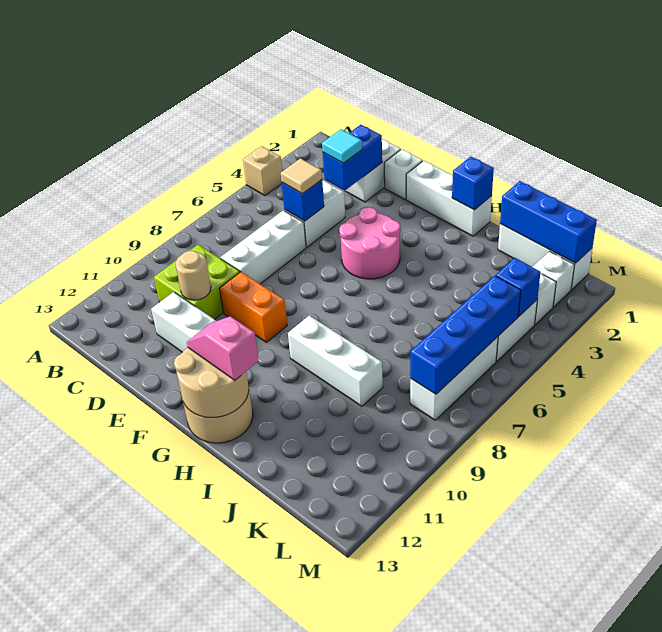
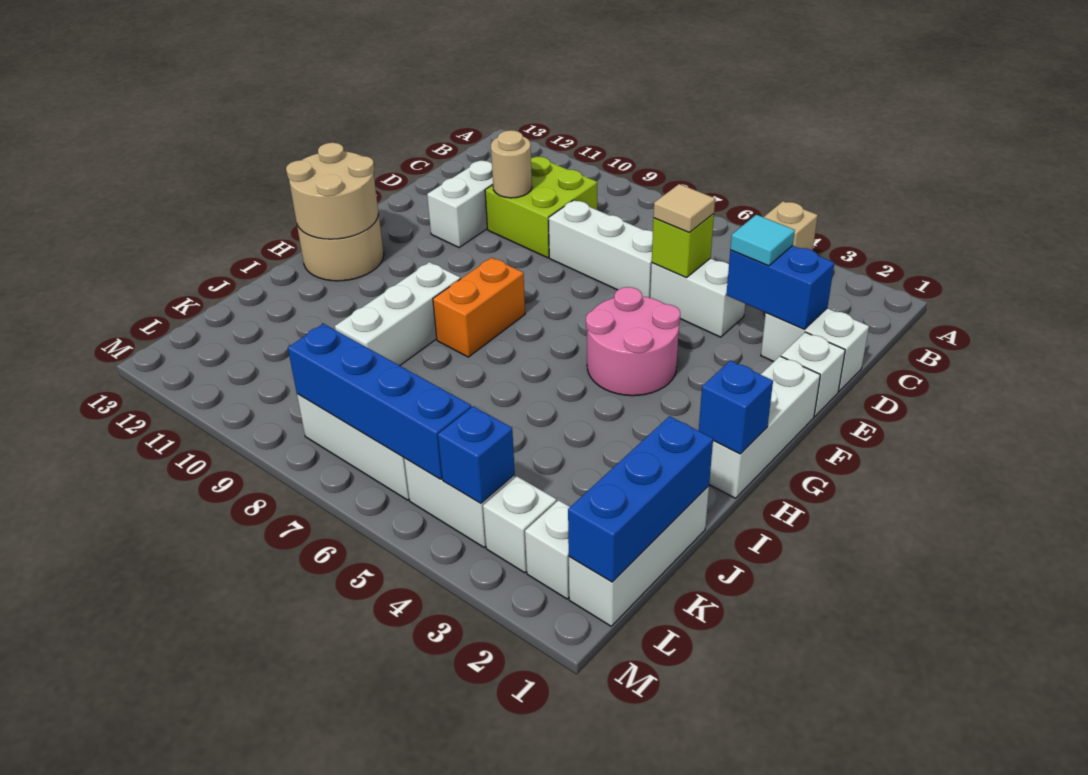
blue 1x1 brick [282,180,324,221] -> lime 1x1 brick [652,214,714,278]
orange 1x2 brick [219,272,287,342] -> orange 1x2 brick moved to [433,258,525,357]
pink 1x2 slope [187,316,259,380] -> none

